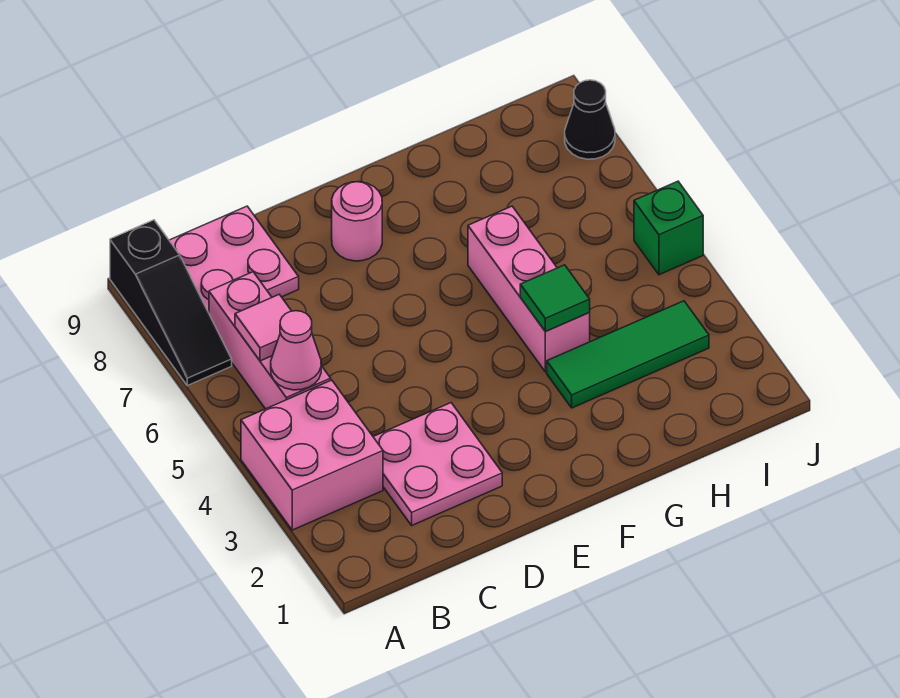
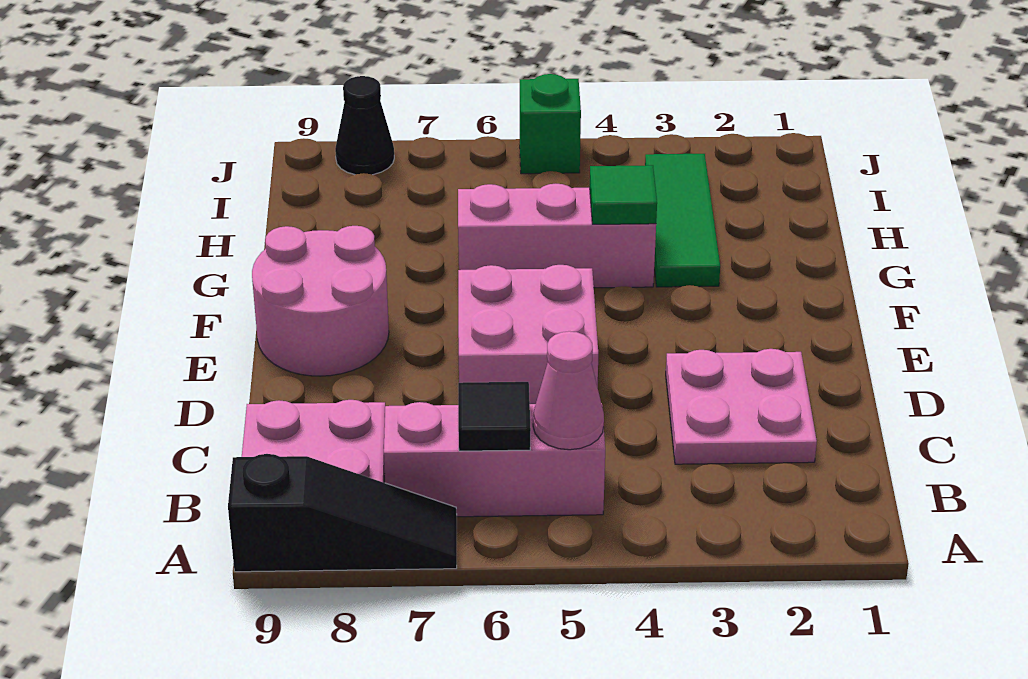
pink 2x2 brick [241,380,383,530] -> pink 2x2 brick moved to [458,265,598,404]
pink 1x1 tile [235,294,291,361] -> black 1x1 tile [458,382,531,451]
pink 1x1 round brick [332,182,382,261] -> pink 2x2 round brick [252,226,389,376]

